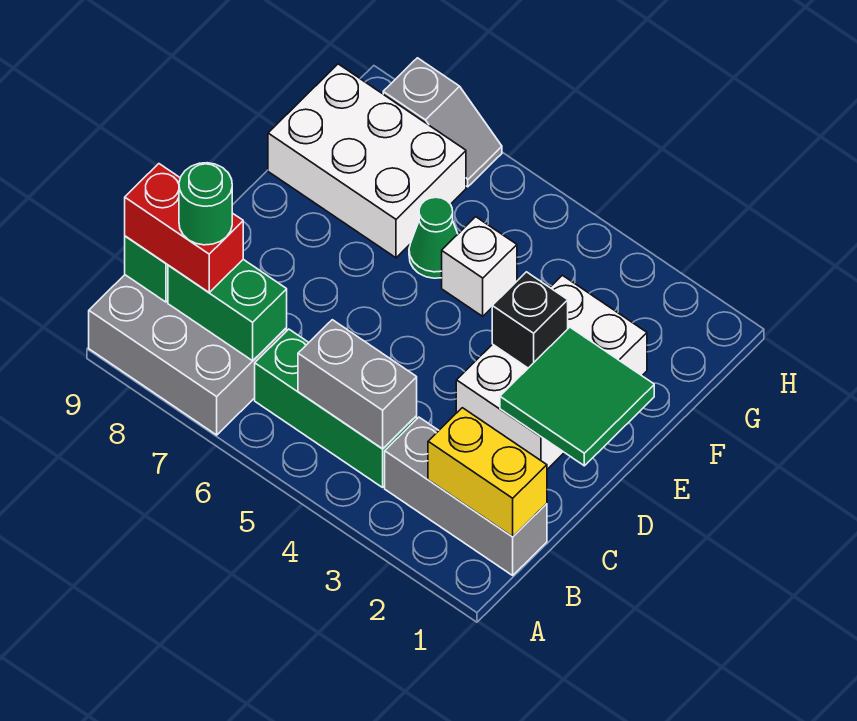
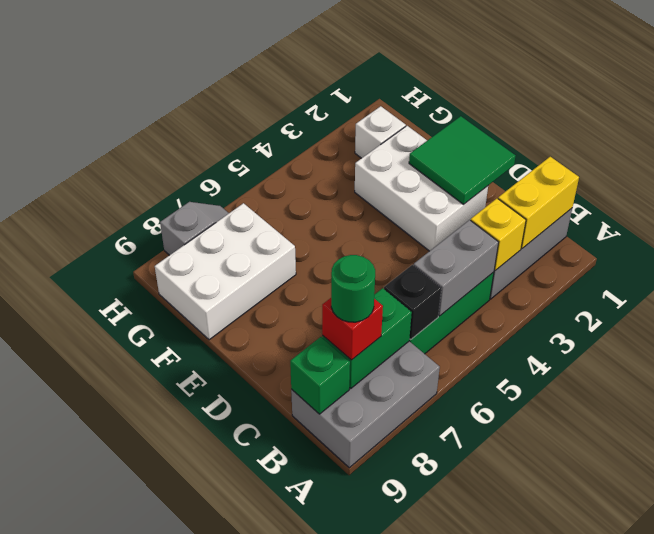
none -> yellow 1x1 brick [471,198,526,270]
red 1x2 brick [125,164,243,292] -> red 1x1 brick [322,298,383,360]
black 1x1 brick [492,272,568,368] -> black 1x1 brick moved to [384,265,441,340]
white 1x1 brick [442,217,517,316] -> white 1x1 brick moved to [355,106,406,158]
green 1x1 cone [409,197,458,278] -> none

